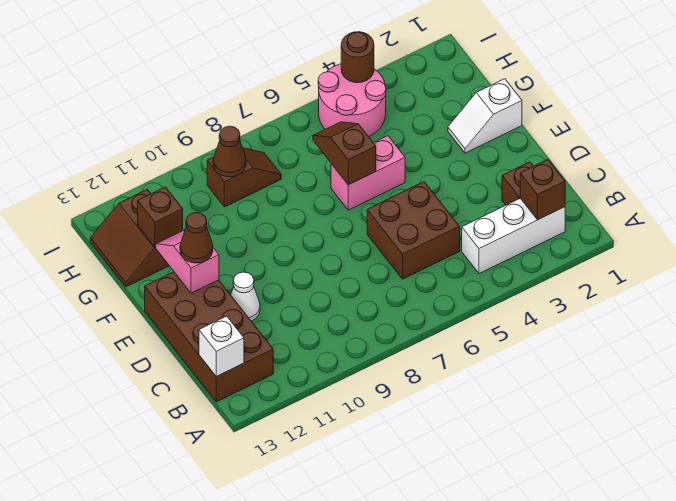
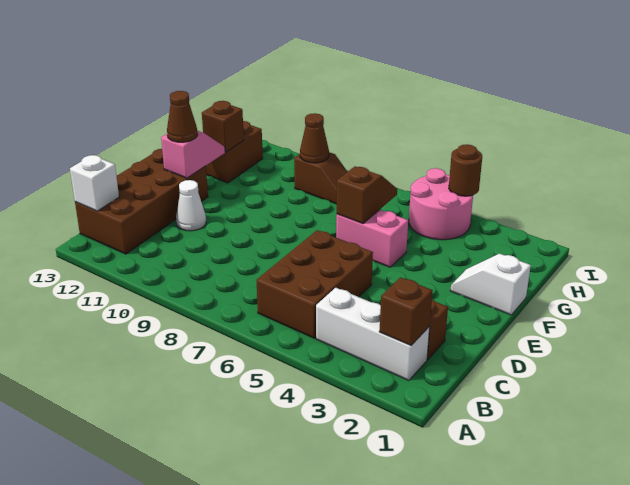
brown 2x2 brick [367,182,460,279] -> brown 2x3 brick [256,230,373,338]

